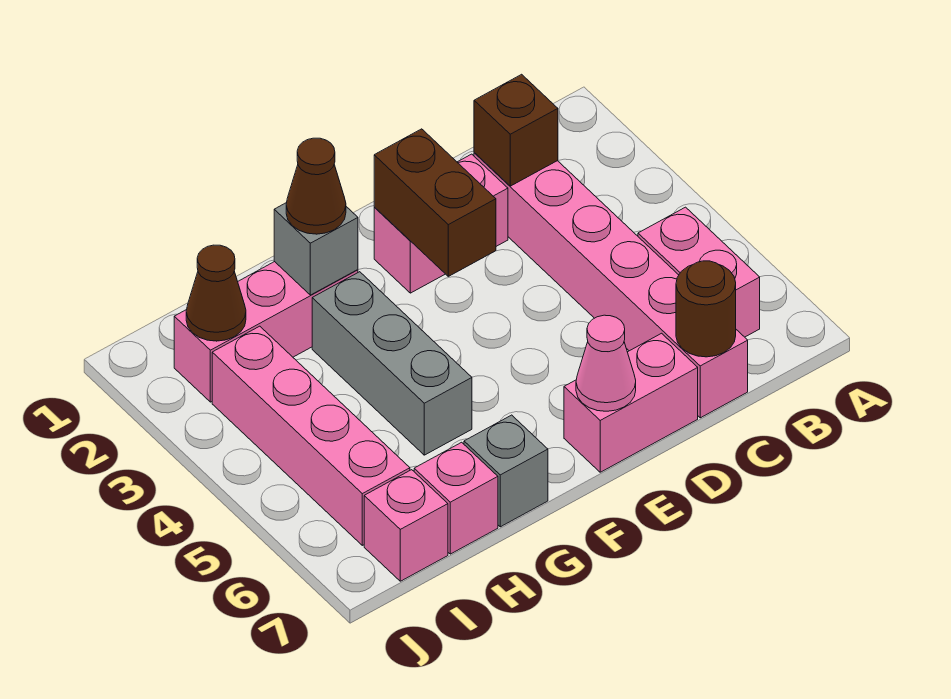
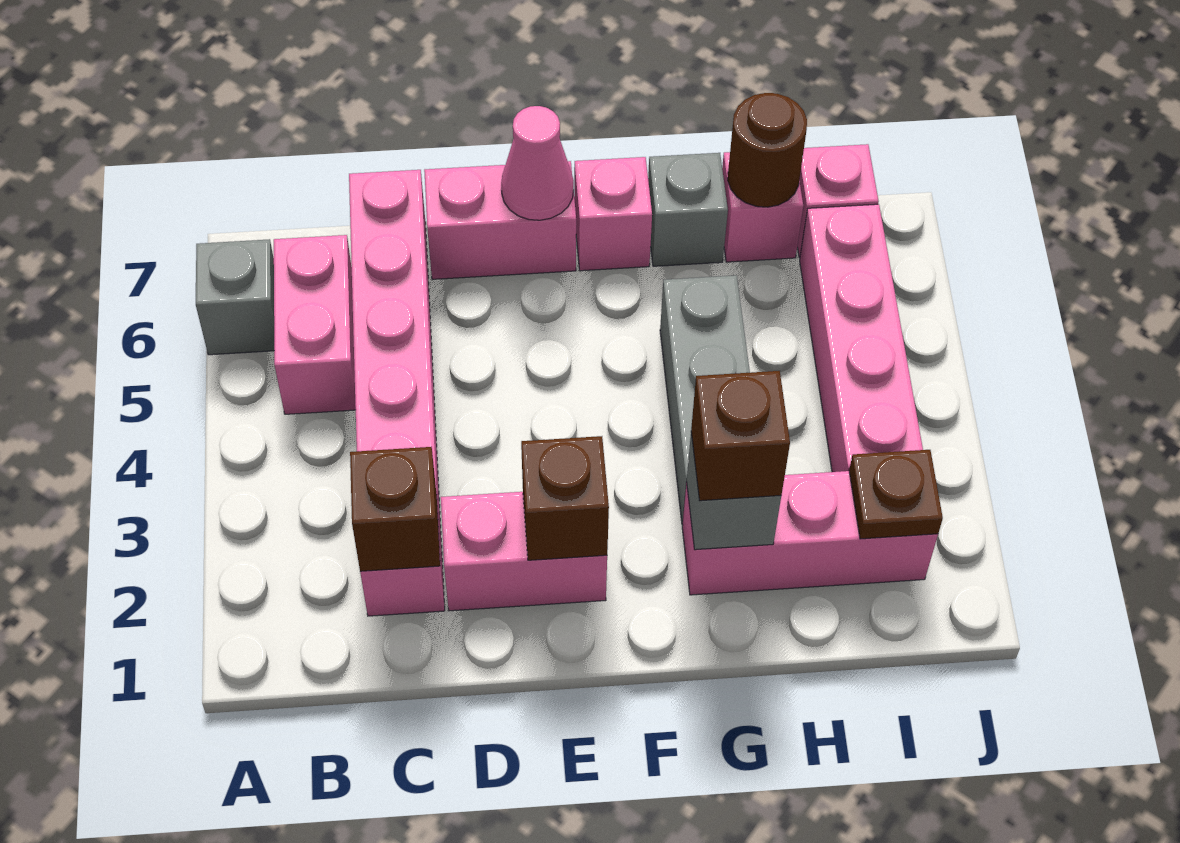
none -> grey 1x1 brick [196,239,274,355]
brown 1x1 round brick [676,261,736,357] -> brown 1x1 round brick moved to [728,93,807,207]
brown 1x2 brick [374,129,496,276] -> brown 1x1 brick [521,436,609,560]
none -> pink 1x1 brick [574,157,652,271]
brown 1x1 cone [286,138,346,234] -> brown 1x1 brick [691,371,790,501]
brown 1x1 cone [186,245,246,341] -> brown 1x1 plate [849,450,943,539]

